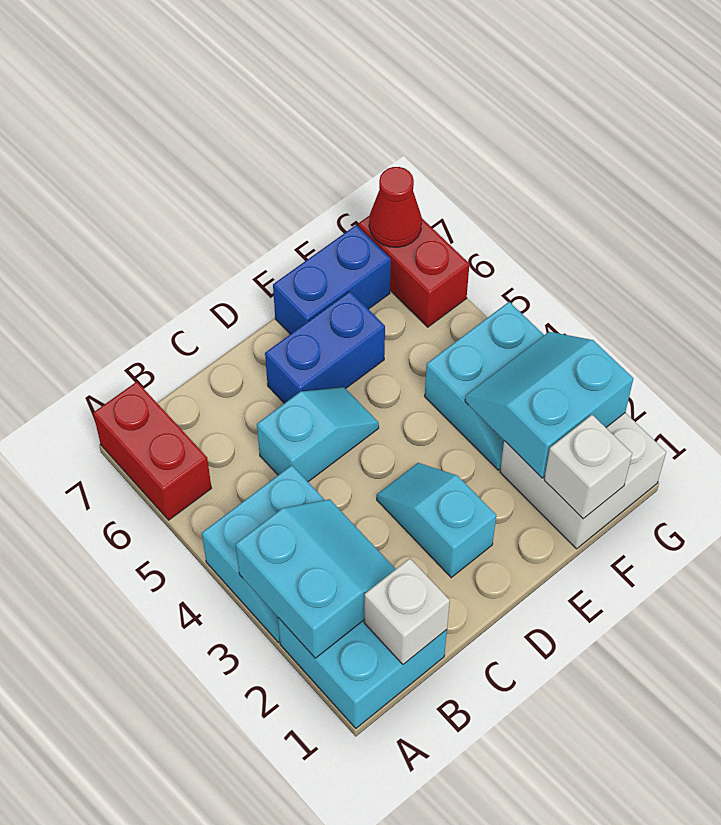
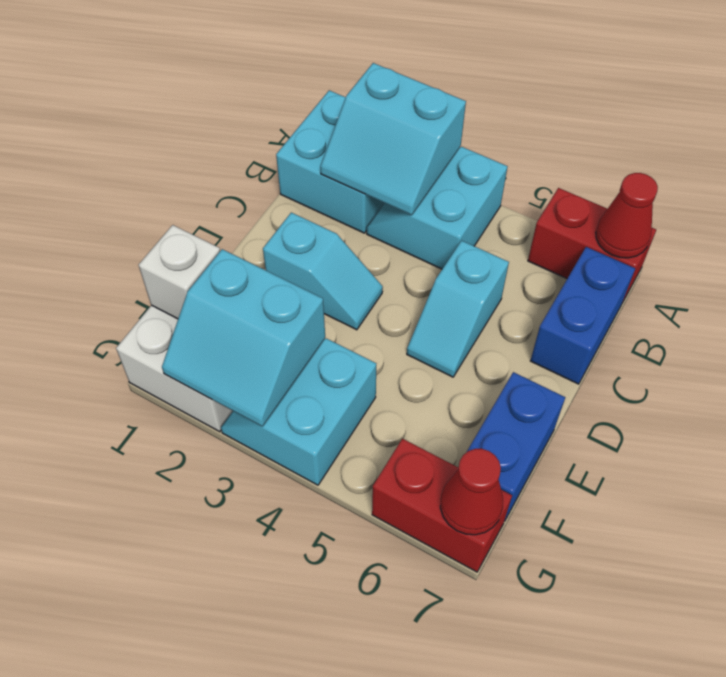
none -> red 1x1 cone [596,173,658,258]
white 1x1 brick [364,558,450,664] -> none
blue 1x2 brick [265,291,385,403] -> blue 1x2 brick moved to [530,247,635,384]
cyan 2x2 slope [465,332,633,478] -> cyan 2x2 slope turned to [162,249,325,426]

